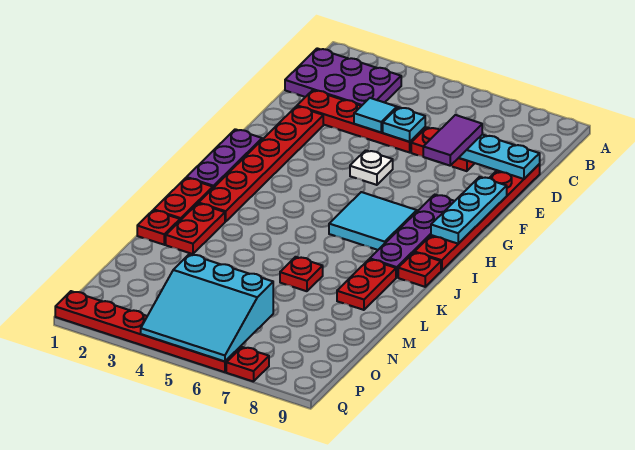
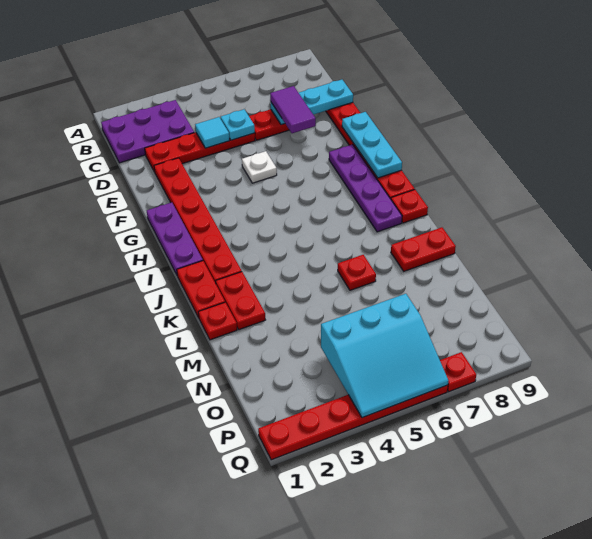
cyan 2x2 tile [329,192,417,250] -> none
red 1x2 plate [337,259,396,310] -> red 1x2 plate turned to [391,227,456,271]

